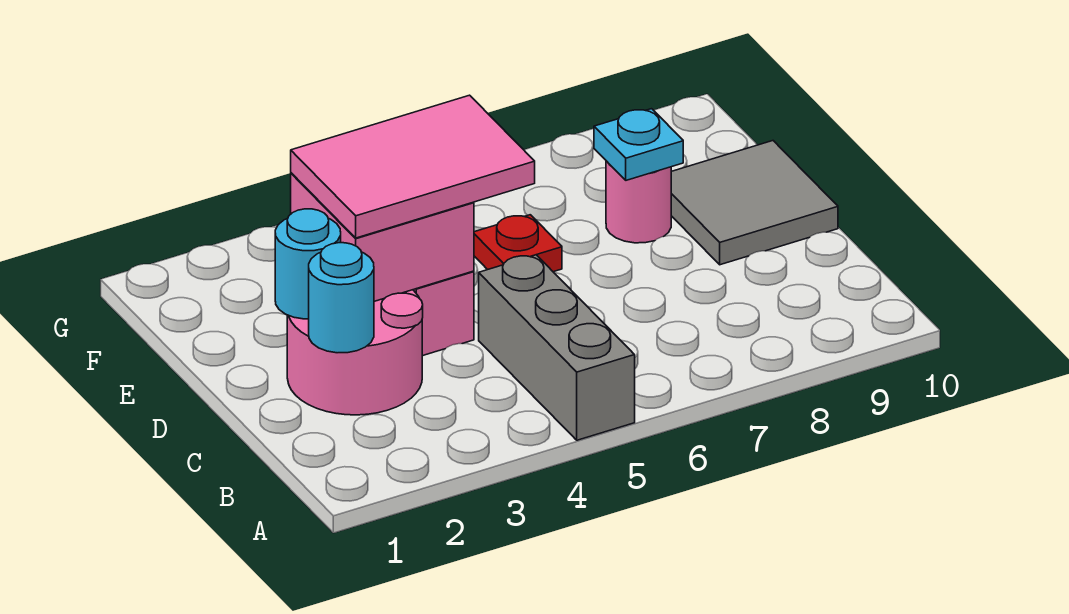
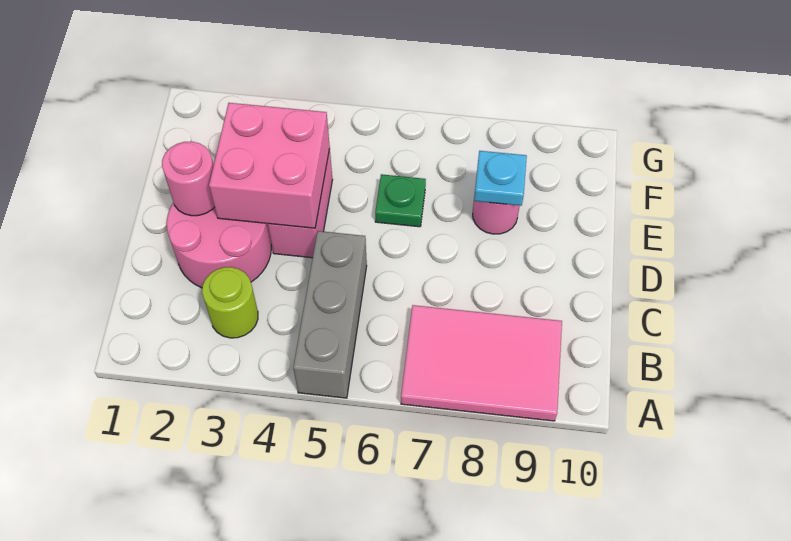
none -> lime 1x1 round brick [202,267,258,338]
cyan 1x1 round brick [309,243,374,353] -> none
cyan 1x1 round brick [275,209,341,319] -> pink 1x1 round brick [162,142,214,216]
pink 2x3 tile [291,95,535,238] -> pink 2x3 tile moved to [401,305,562,421]
grey 2x2 tile [671,141,838,265] -> none
red 1x1 plate [474,215,562,272] -> green 1x1 plate [375,174,426,227]

